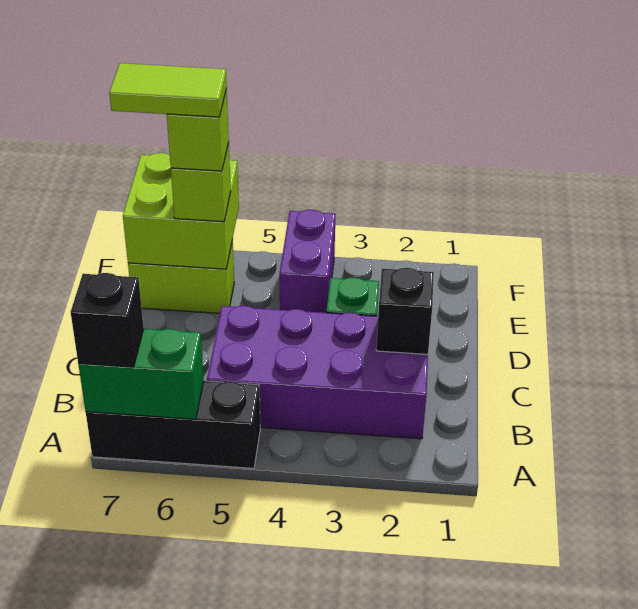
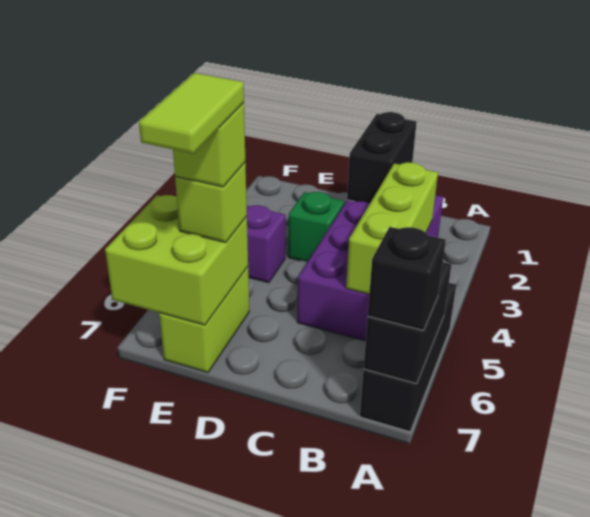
green 1x2 brick [78,329,204,419] -> black 1x2 brick [364,262,452,384]
none -> lime 1x3 brick [346,162,438,294]
black 1x1 brick [376,268,434,354] -> black 1x2 brick [347,112,417,203]

